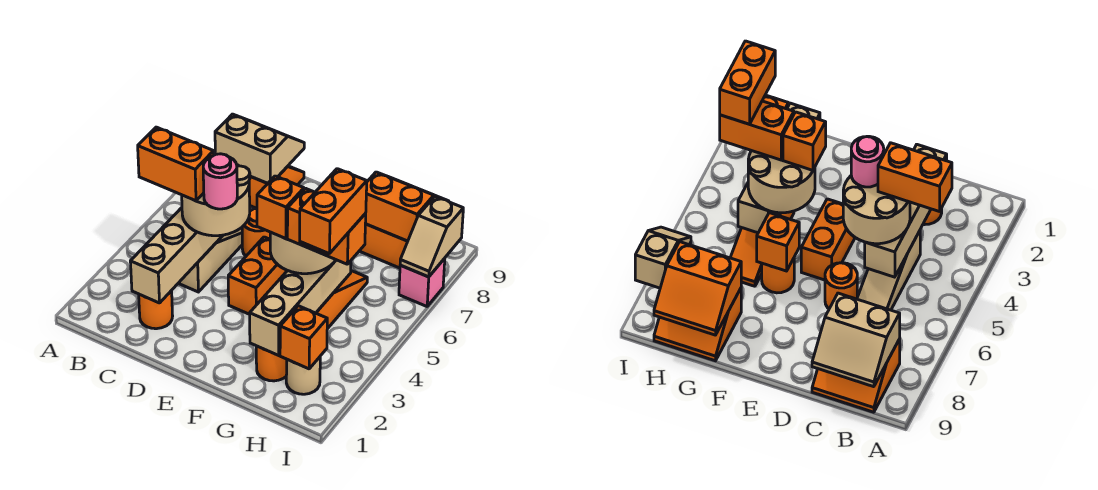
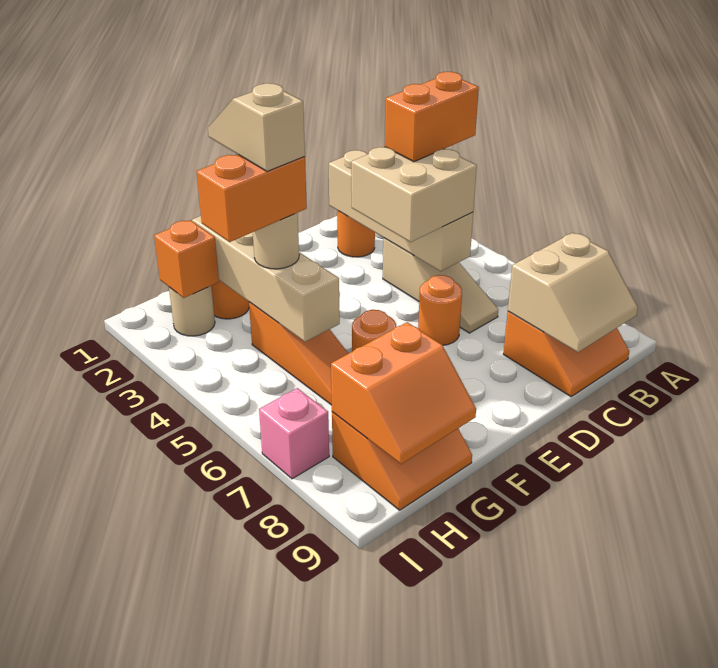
tan 2x2 round brick [182,165,250,236] -> tan 2x2 brick [351,147,477,242]
pink 1x1 round brick [203,154,237,209] -> none
orange 1x2 brick [228,237,287,314] -> none
tan 2x2 round brick [270,232,336,274] -> tan 1x1 round brick [253,213,299,269]
orange 1x1 brick [257,176,304,239] -> none
orange 1x1 brick [757,213,799,271] -> none
orange 1x2 brick [300,169,367,253] -> none
tan 1x2 slope [400,197,463,277] -> tan 1x2 slope moved to [208,83,305,171]

